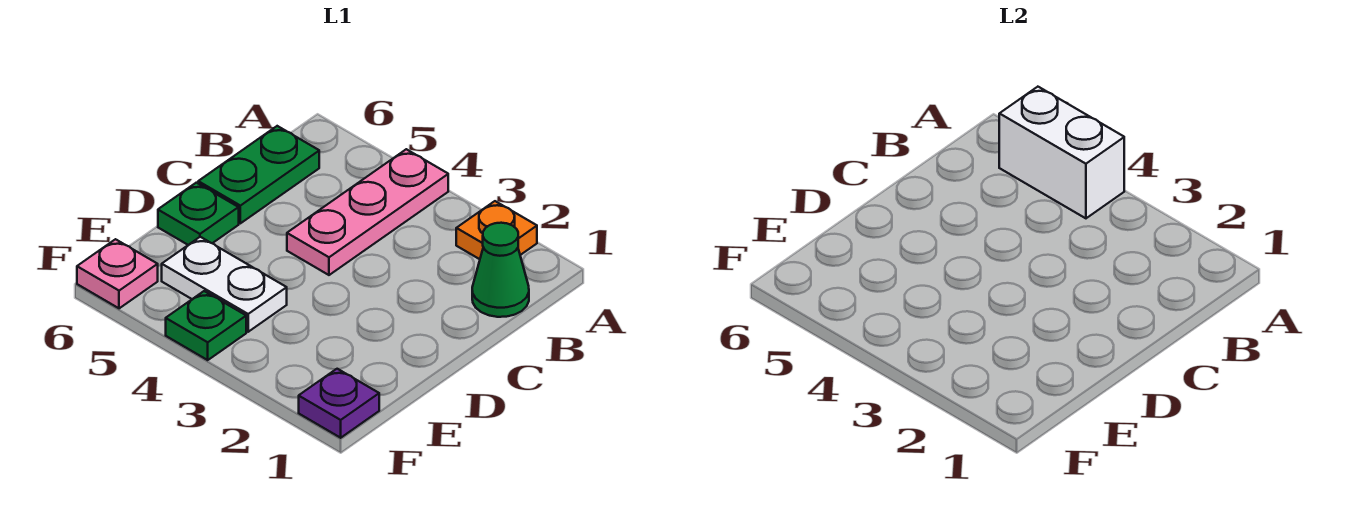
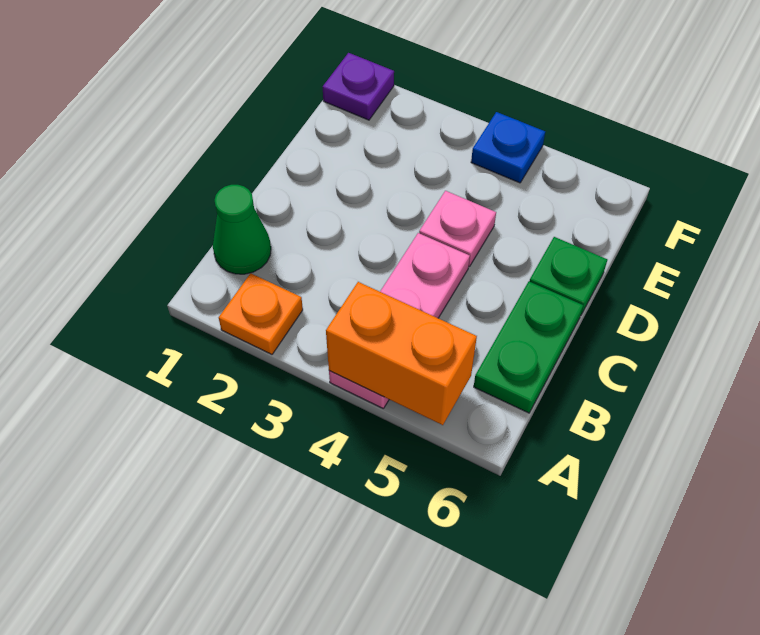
white 1x2 brick [999,87,1124,218] -> orange 1x2 brick [326,282,477,425]
white 1x2 plate [162,237,287,332] -> none
green 1x1 plate [166,291,246,360] -> blue 1x1 plate [471,112,545,183]
pink 1x1 plate [77,239,158,308] -> pink 1x1 plate moved to [419,191,496,267]

